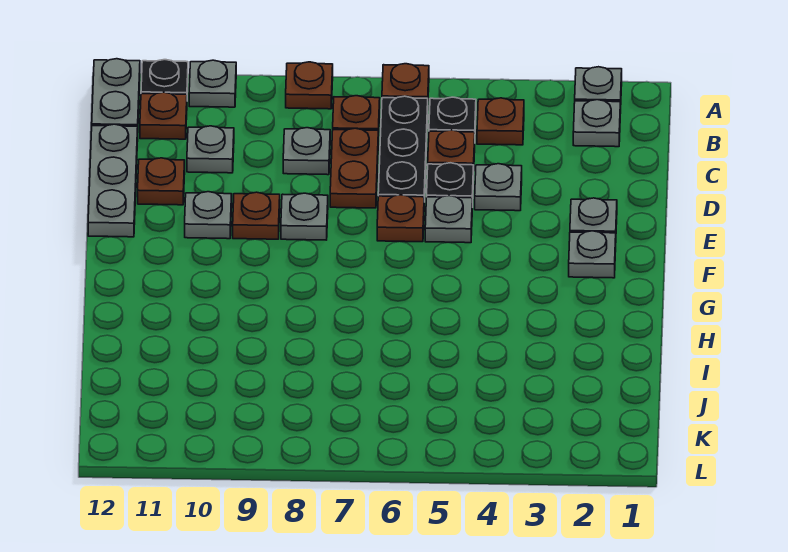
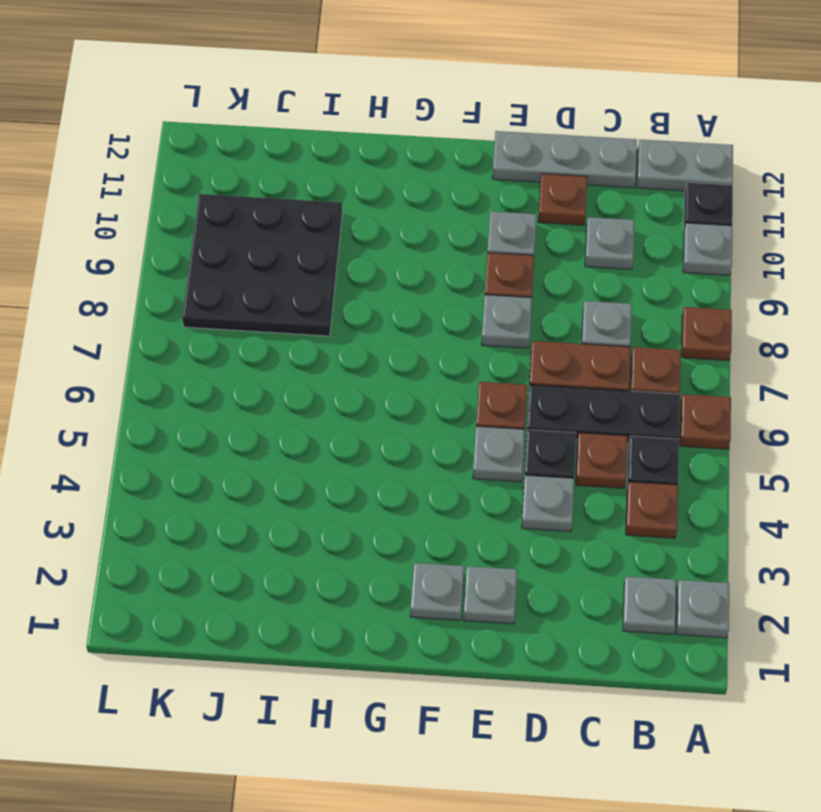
brown 1x1 plate [140,92,187,139] -> none
none -> black 3x3 plate [182,194,342,336]

